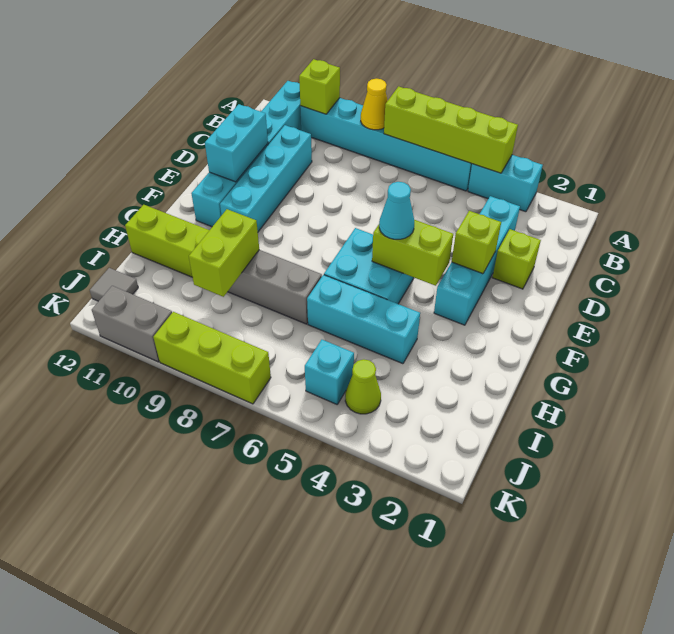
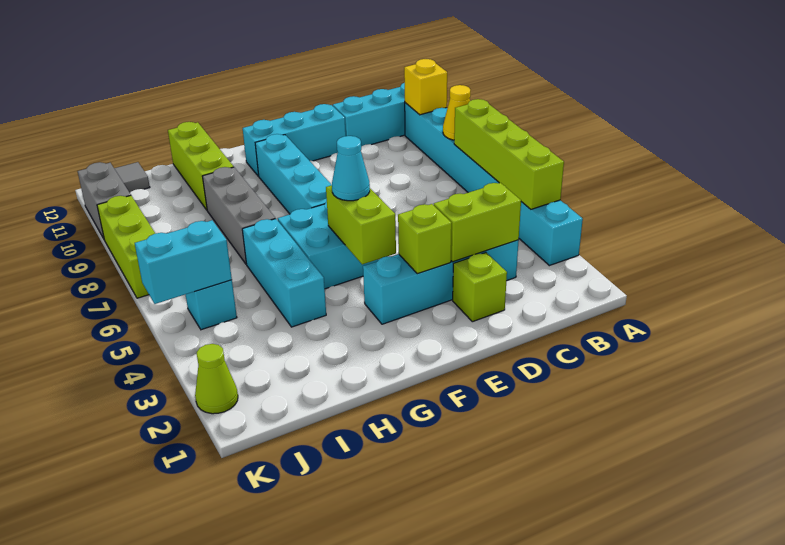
lime 1x1 brick [299,59,340,114] -> yellow 1x1 brick [404,59,447,115]
cyan 1x4 brick [220,125,312,232] -> cyan 1x4 brick turned to [255,134,332,214]
cyan 1x2 brick [205,104,268,182] -> cyan 1x2 brick moved to [135,220,232,304]
lime 1x2 brick [189,209,259,297] -> lime 1x2 brick moved to [434,183,521,262]
lime 1x1 cone [345,359,381,414] -> lime 1x1 cone moved to [195,344,238,414]

